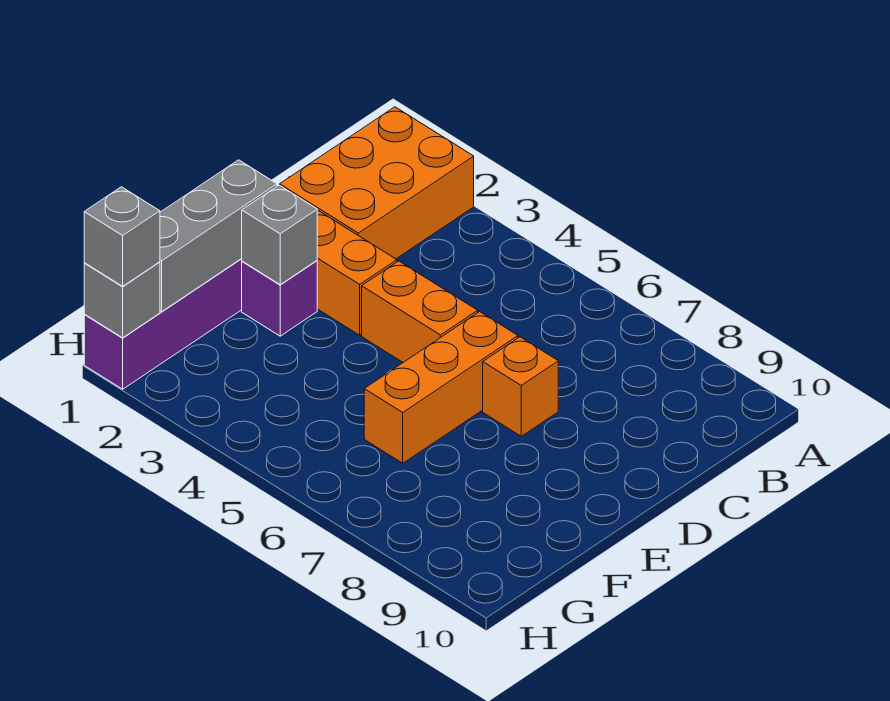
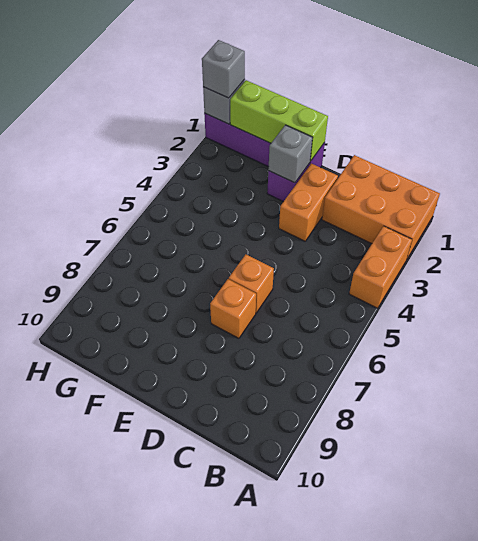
orange 1x2 brick [362,261,478,362] -> orange 1x2 brick moved to [349,226,412,308]
orange 1x3 brick [364,312,518,463] -> orange 1x1 brick [229,254,274,313]
grey 1x3 brick [160,160,277,312] -> lime 1x3 brick [230,80,328,161]

